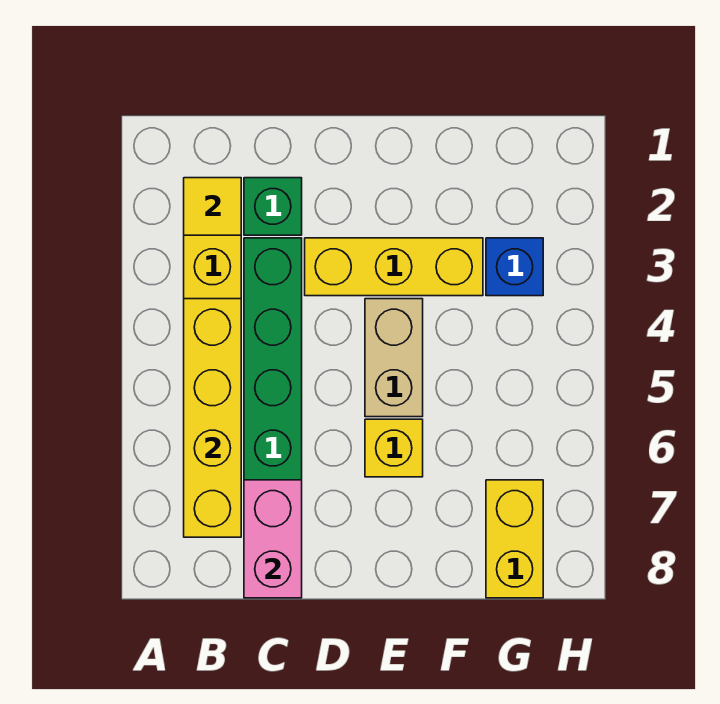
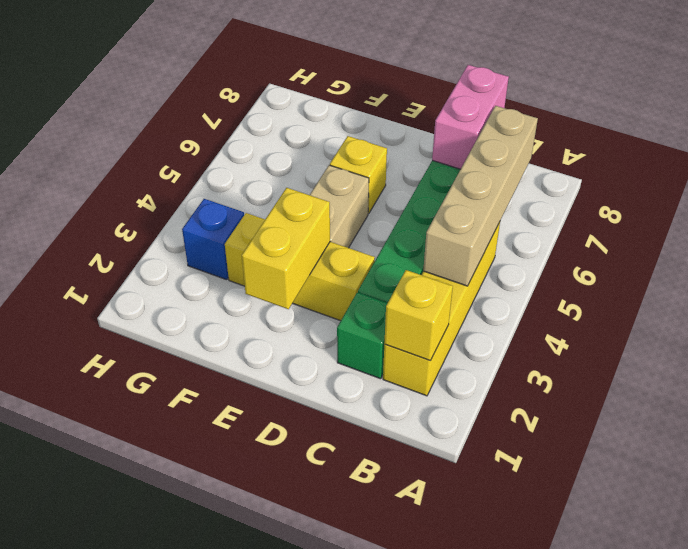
yellow 1x1 tile [184,178,241,235] -> yellow 1x1 brick [384,270,453,361]
yellow 1x4 brick [184,299,241,537] -> tan 1x4 brick [423,106,538,286]
yellow 1x2 brick [486,480,543,598] -> yellow 1x2 brick moved to [242,188,330,309]

